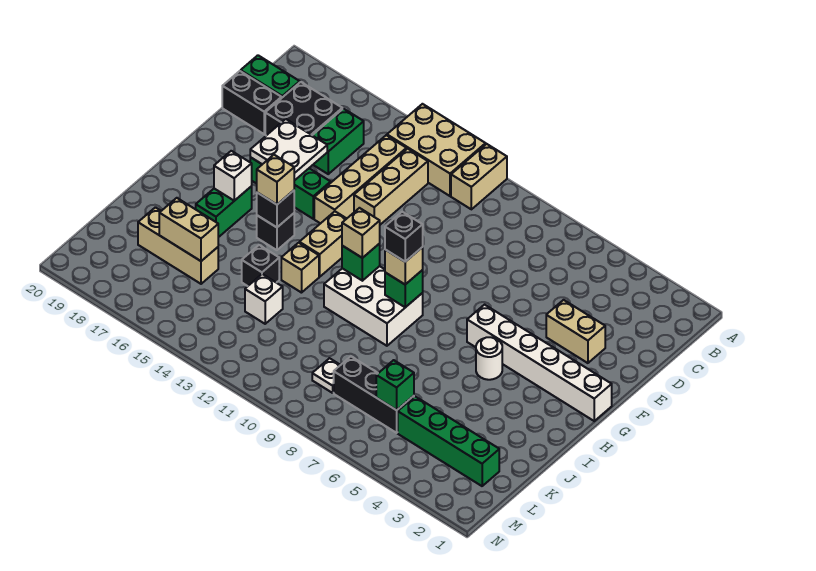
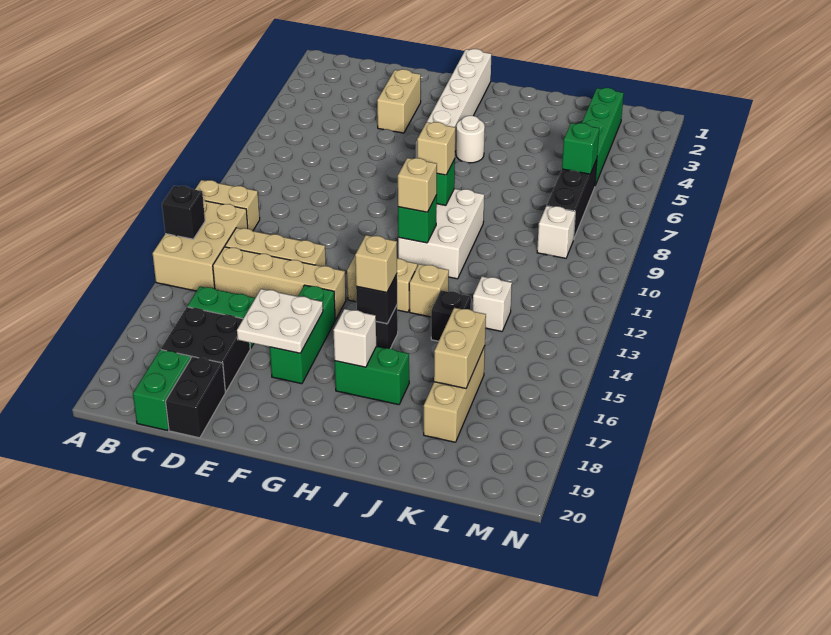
black 1x1 brick [385,212,423,262] -> black 1x1 brick moved to [162,186,205,239]
white 1x1 plate [312,358,340,393] -> white 1x1 brick [537,206,575,258]

